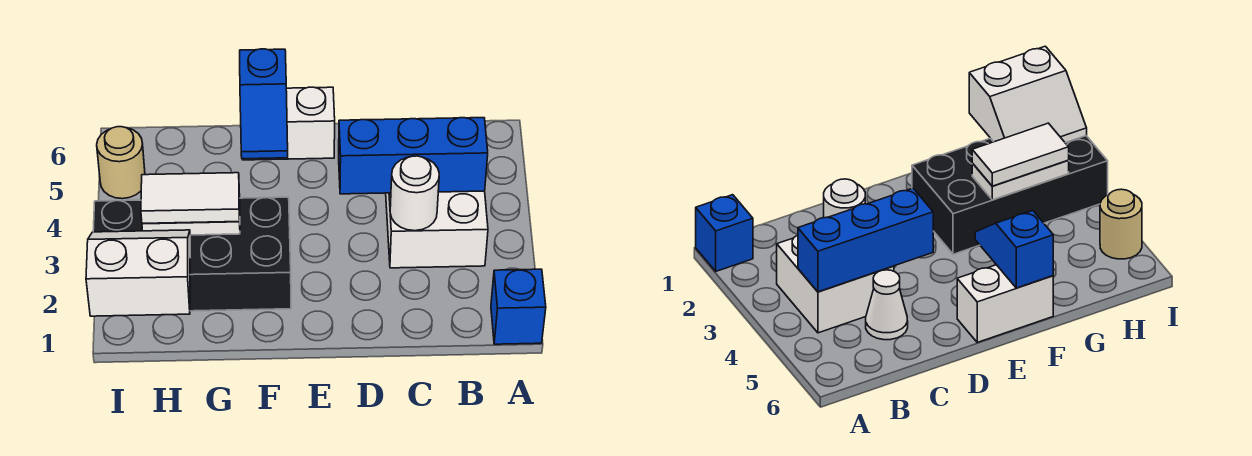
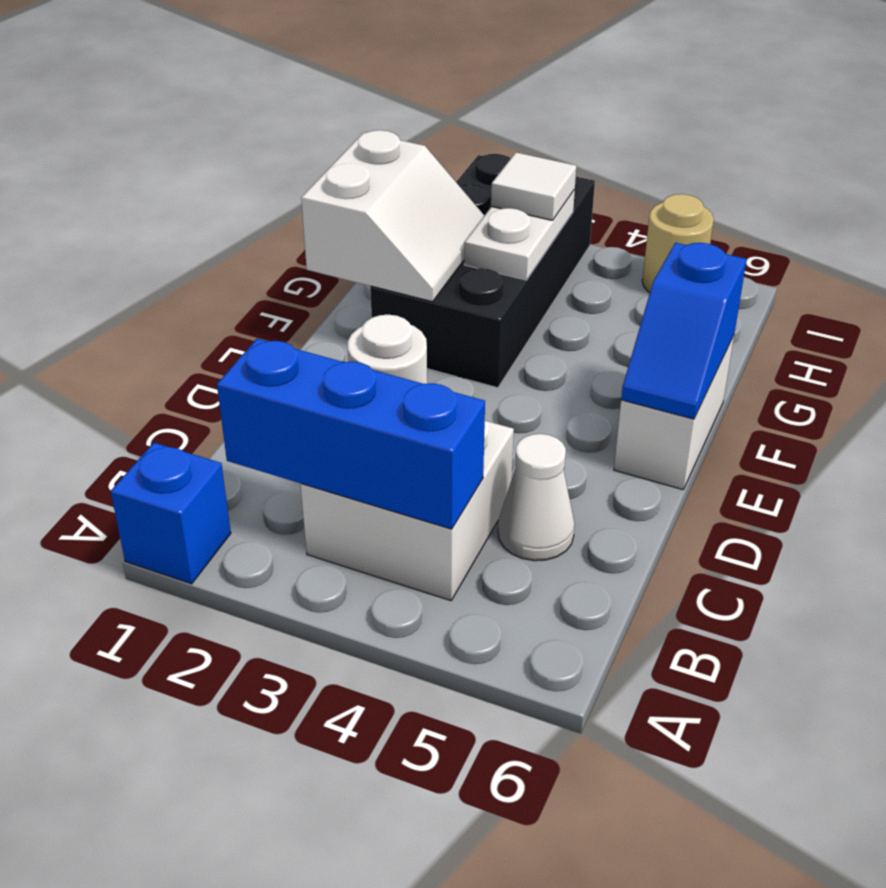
blue 1x3 brick [339,118,488,194] -> blue 1x3 brick turned to [217,339,485,529]
blue 1x2 slope [240,49,288,159] -> blue 1x2 slope turned to [621,243,747,419]
white 1x2 tile [141,173,240,223] -> white 1x1 tile [491,153,576,220]
white 2x2 slope [86,230,190,316] -> white 2x2 slope moved to [301,130,484,302]

